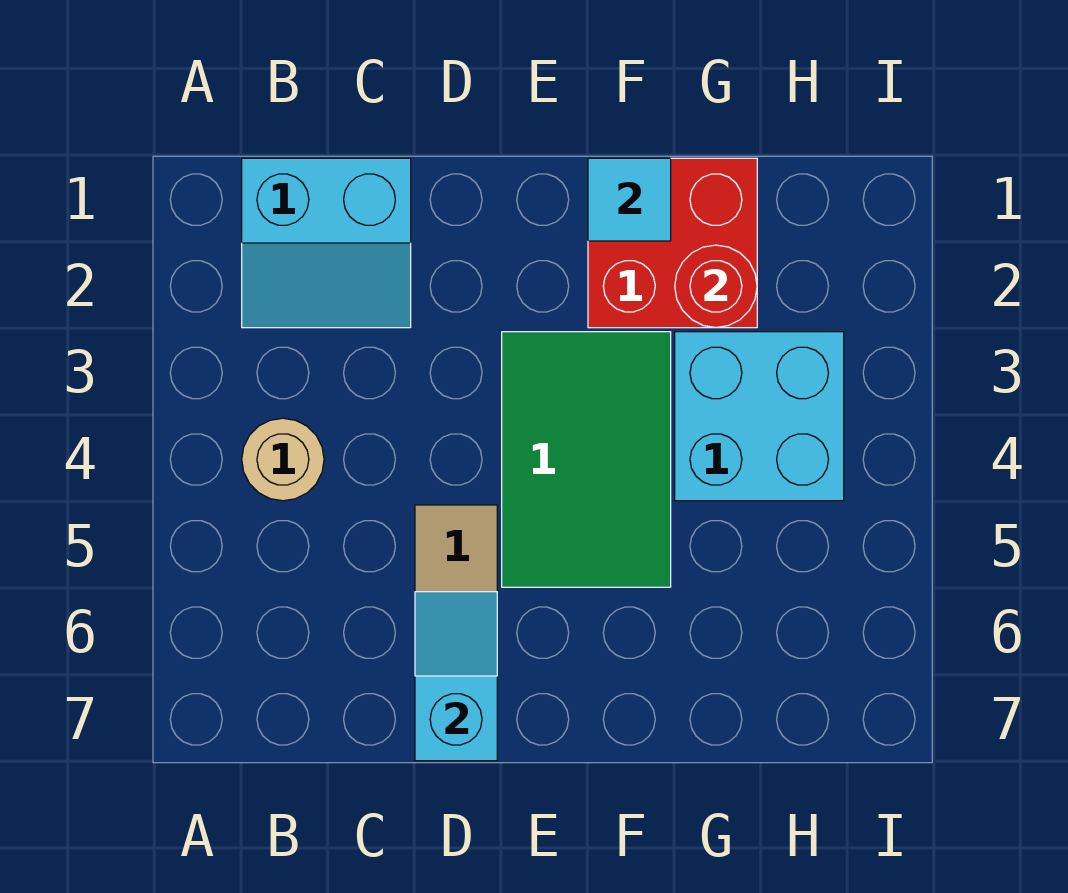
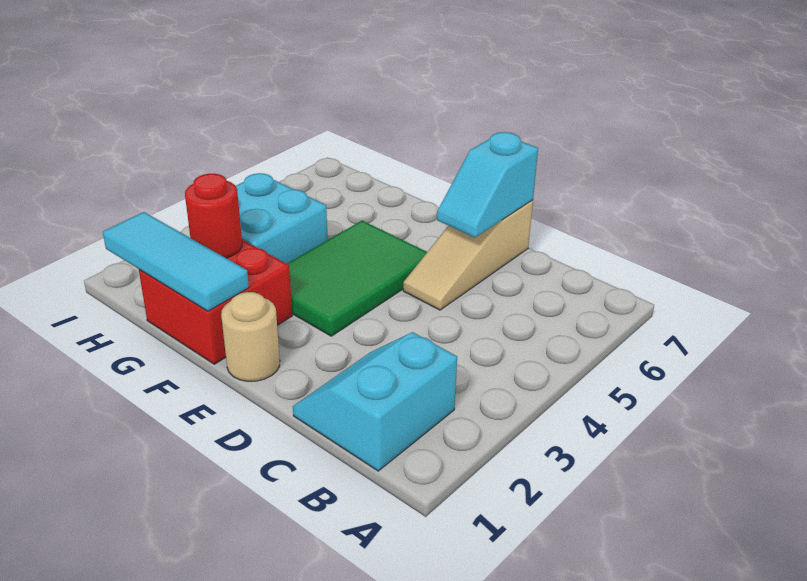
cyan 2x2 slope [242,158,411,328] -> cyan 2x2 slope turned to [293,332,457,471]
tan 1x1 round brick [242,418,324,501] -> tan 1x1 round brick moved to [221,292,280,381]
cyan 1x1 tile [588,158,671,241] -> cyan 1x3 tile [103,212,249,311]

